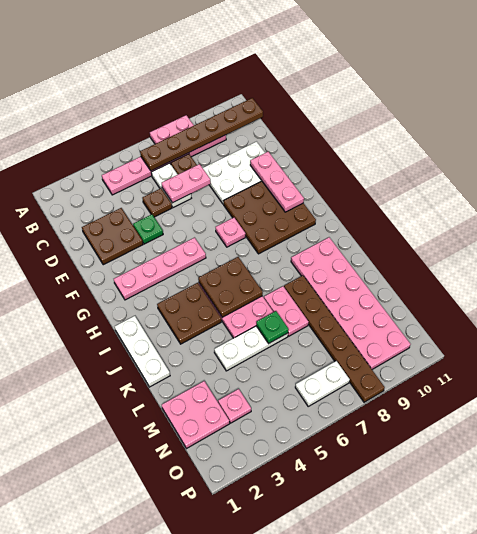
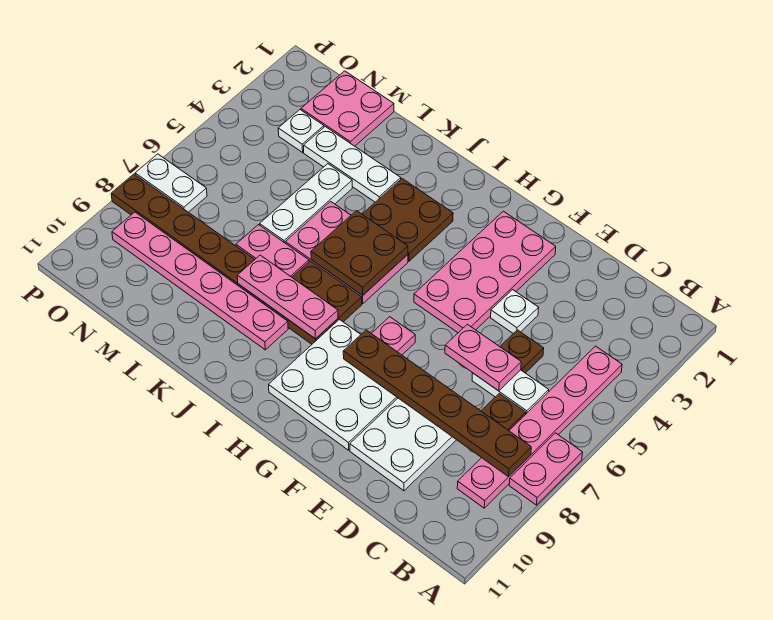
brown 1x6 plate [140,98,263,171] -> brown 1x6 plate turned to [343,330,531,477]
brown 2x2 plate [82,208,143,265] -> brown 2x2 plate moved to [264,261,362,344]
pink 1x2 plate [162,164,211,203] -> pink 1x2 plate turned to [445,324,521,391]
green 1x1 plate [133,214,163,244] -> white 1x1 plate [491,290,539,333]
pink 1x3 plate [250,152,304,212] -> pink 1x3 plate moved to [237,255,338,339]
brown 3x3 plate [224,181,316,254] -> white 3x3 plate [269,320,398,450]
pink 1x4 plate [114,238,206,300] -> pink 2x4 plate [414,211,556,333]
white 1x3 plate [115,316,170,387] -> white 1x3 plate moved to [304,127,401,202]
pink 2x6 plate [291,237,410,369] -> pink 1x6 plate [112,212,288,350]
green 1x1 plate [256,311,289,344] -> none
pink 1x1 plate [218,389,251,423] -> white 1x1 plate [278,110,324,152]
white 1x2 plate [295,361,350,406] -> white 1x2 plate turned to [135,154,207,212]

